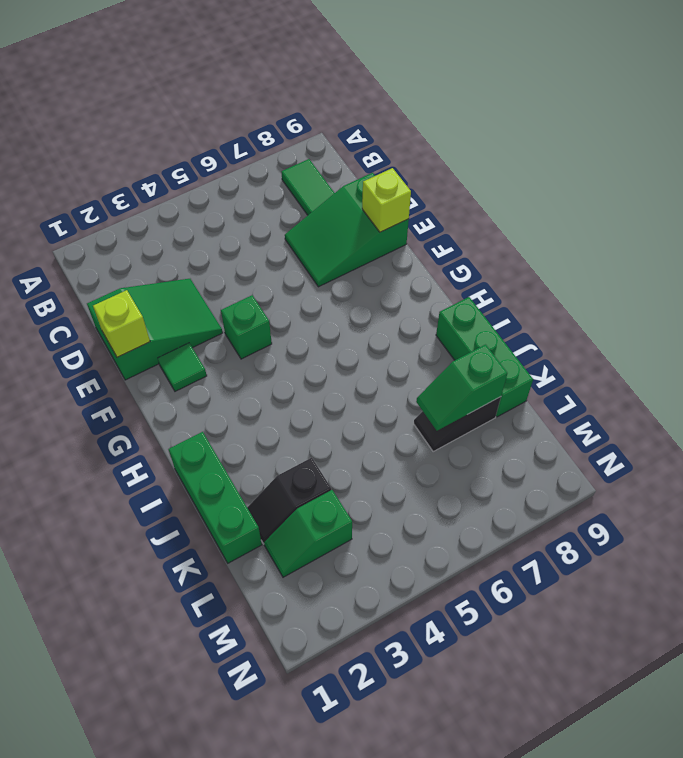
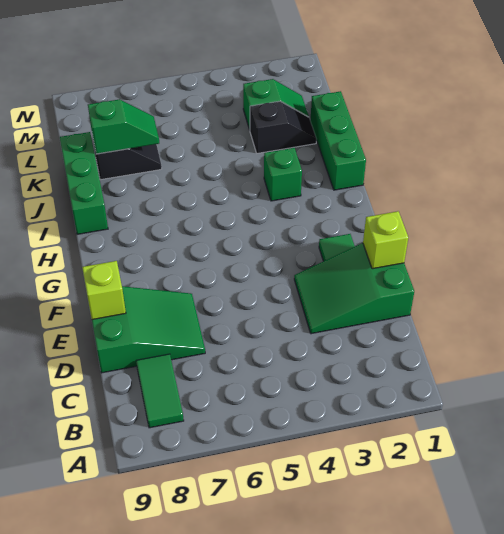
green 1x1 brick [221,295,272,359] -> green 1x1 brick moved to [264,148,302,201]

